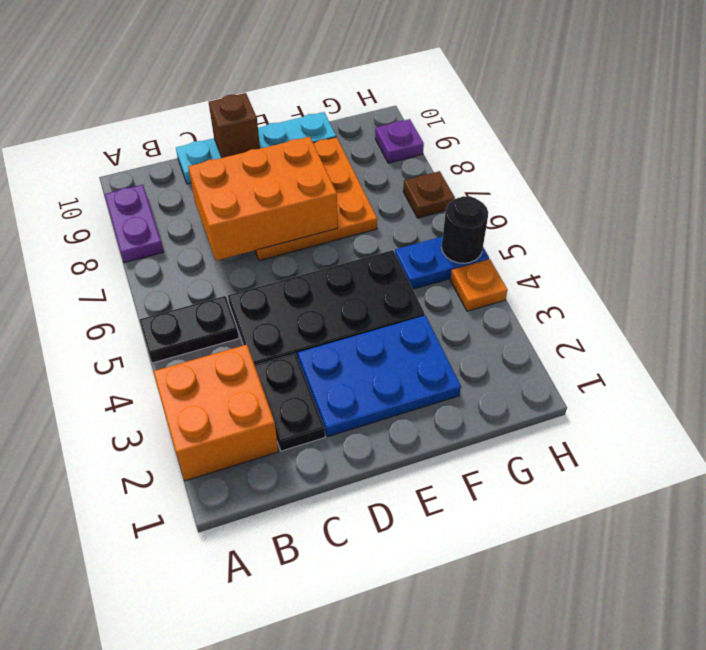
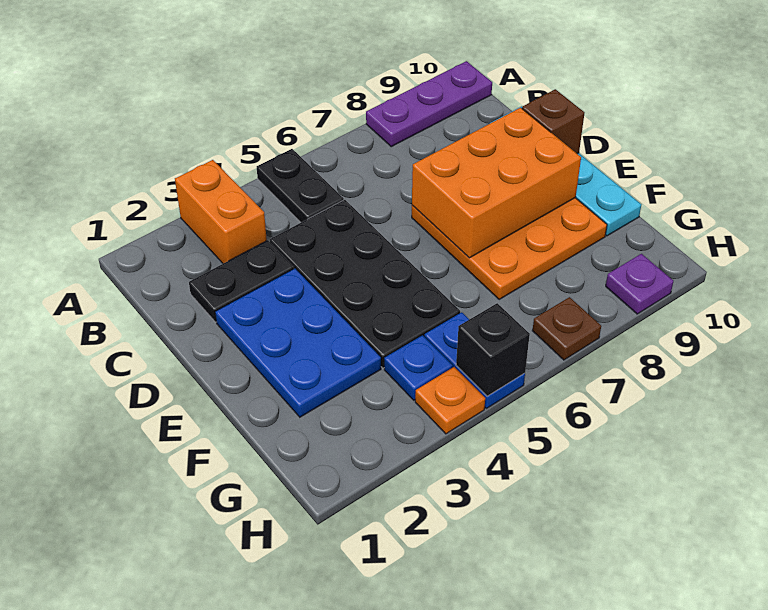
orange 2x2 brick [153,345,278,481] -> orange 1x2 brick [175,160,267,263]
purple 1x2 plate [105,185,164,263] -> purple 1x3 plate [366,61,492,147]
orange 2x3 brick [188,137,337,261] -> orange 2x3 brick turned to [412,108,581,258]
none -> blue 1x1 plate [384,335,453,400]
black 1x1 round brick [442,196,488,263] -> black 1x1 brick [456,303,530,396]

